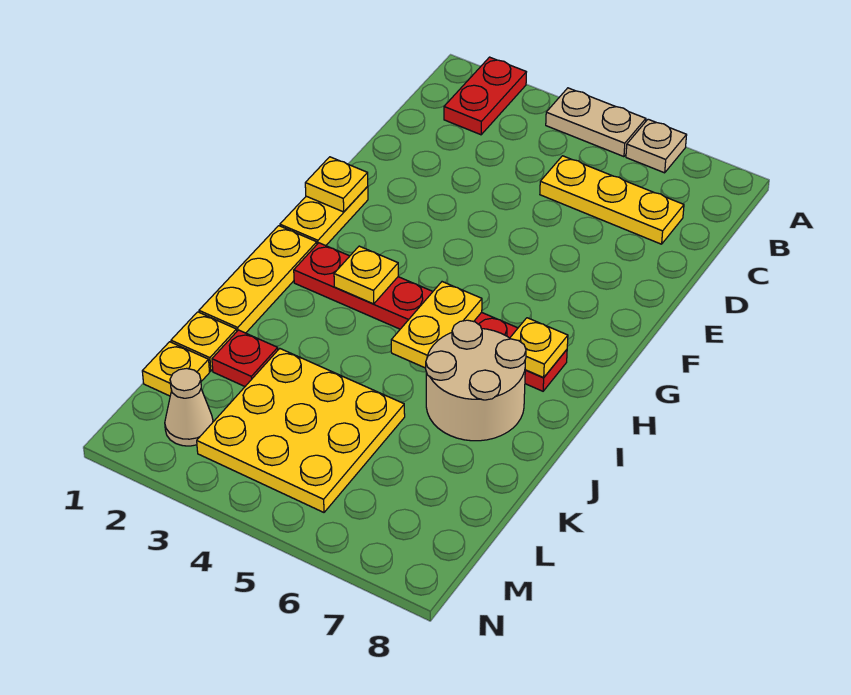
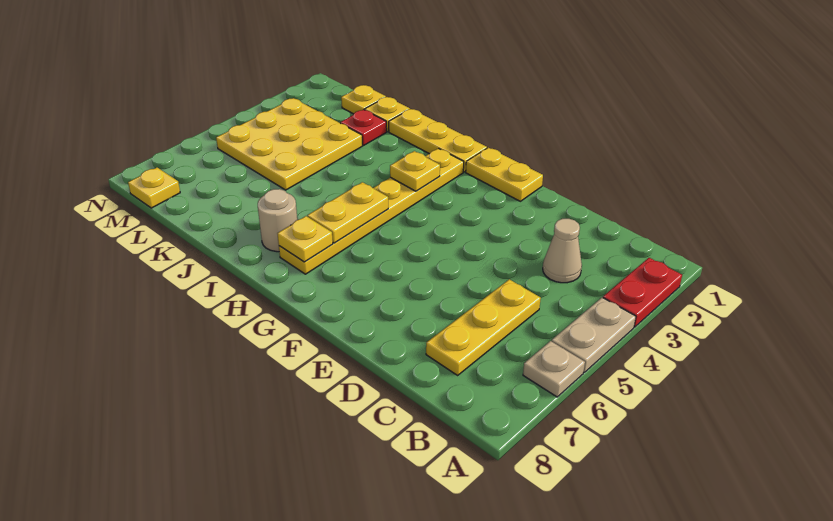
red 1x2 plate [444,57,526,135] -> red 1x2 plate turned to [603,258,682,327]
yellow 1x1 plate [305,157,368,212] -> yellow 1x1 plate moved to [128,168,180,208]
red 1x6 plate [294,243,567,391] -> yellow 1x6 plate [279,148,464,274]
yellow 1x2 plate [391,282,482,368] -> yellow 1x2 plate turned to [307,182,388,243]
tan 2x2 round brick [426,320,526,441] -> tan 1x1 round brick [258,189,297,252]
tan 1x1 cone [165,368,213,446] -> tan 1x1 cone moved to [543,219,582,283]

